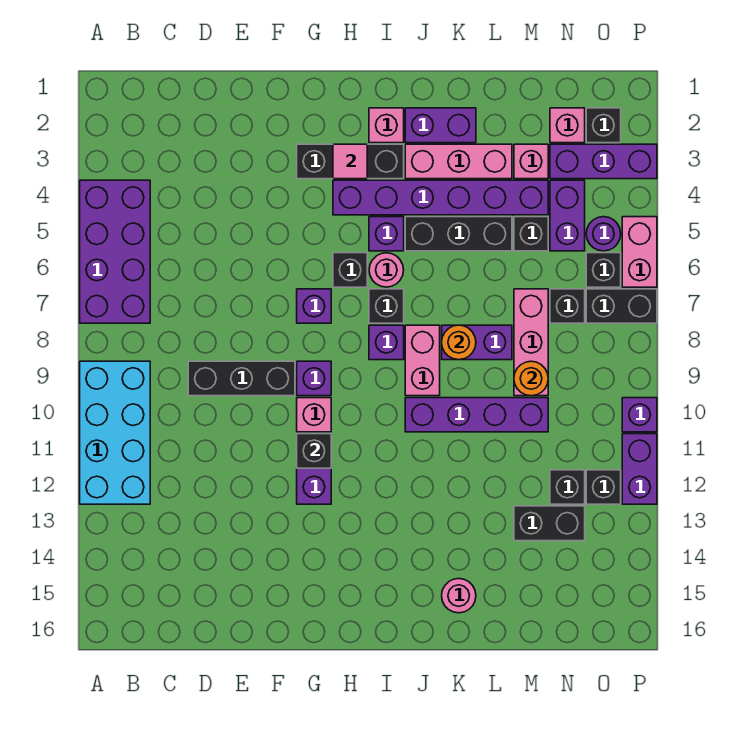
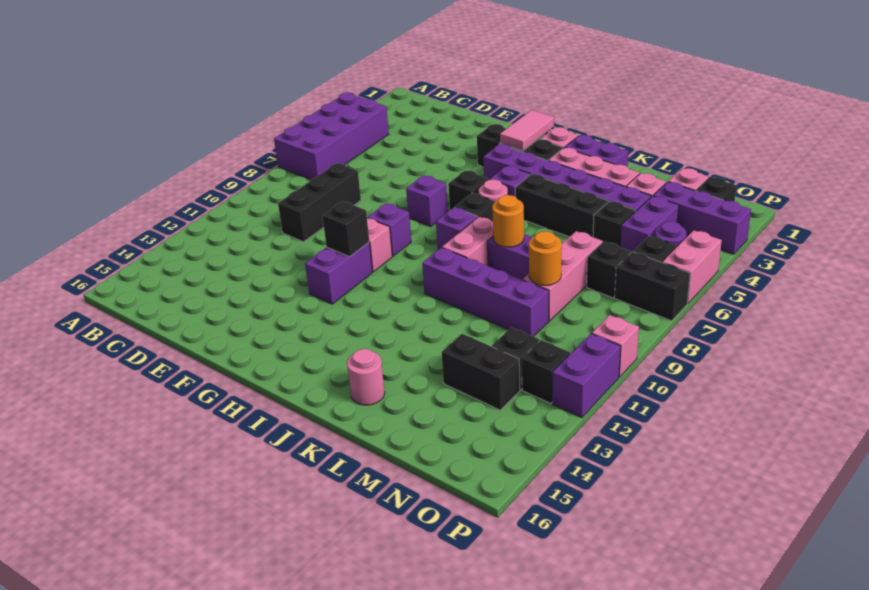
cyan 2x4 brick [80,361,150,504] -> none
black 1x3 brick [188,361,295,396] -> black 1x3 brick turned to [278,163,361,242]
pink 1x1 tile [333,144,367,179] -> pink 1x2 tile [500,110,554,151]
purple 1x1 brick [622,398,657,432] -> pink 1x1 brick [592,315,639,377]

